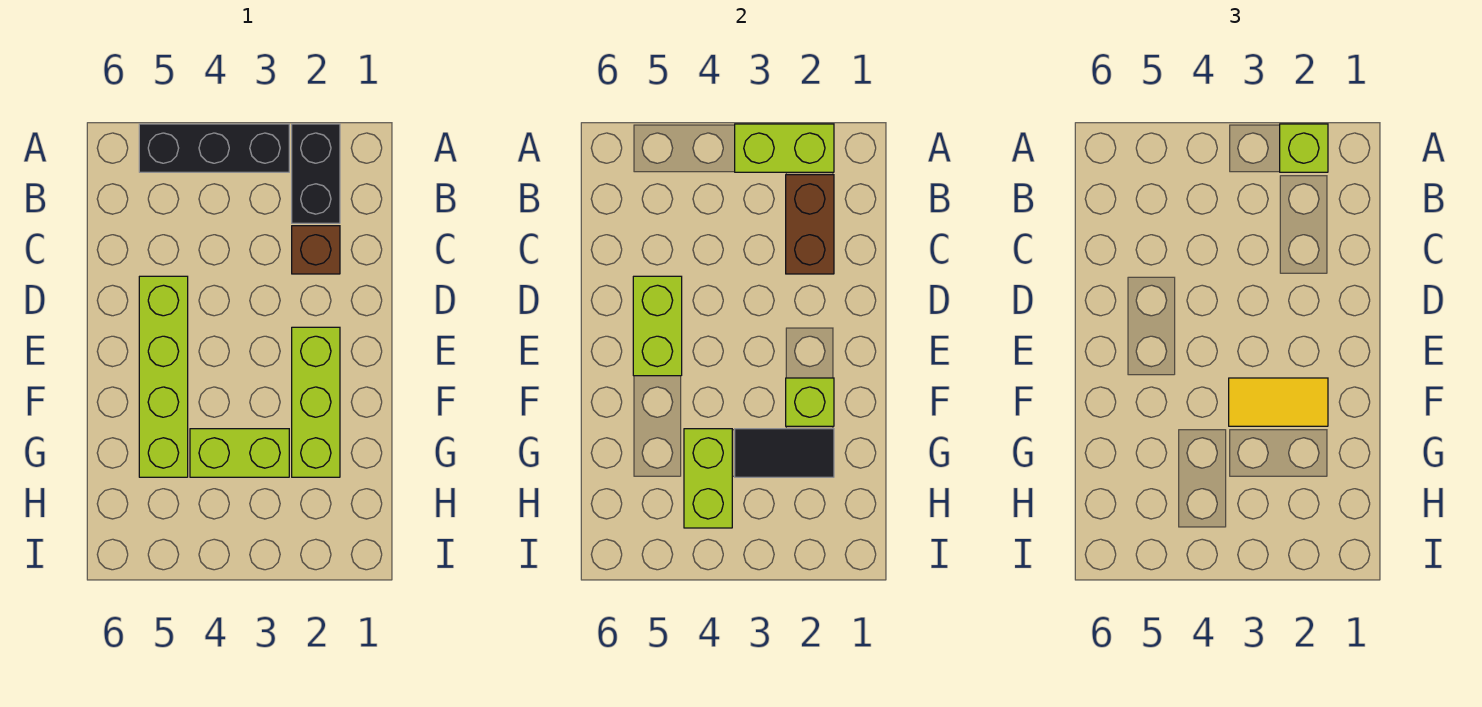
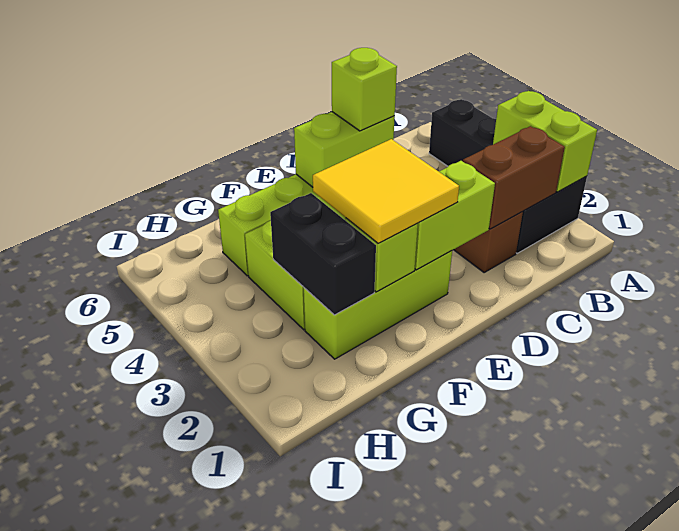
lime 1x1 brick [1280,124,1328,172] -> lime 1x1 brick moved to [332,48,397,131]
yellow 1x2 tile [1229,378,1328,426] -> yellow 2x2 tile [313,139,459,243]
black 1x2 tile [735,429,834,477] -> black 1x2 brick [270,193,376,315]
lime 1x2 brick [684,429,732,528] -> lime 1x2 brick moved to [415,161,495,270]

